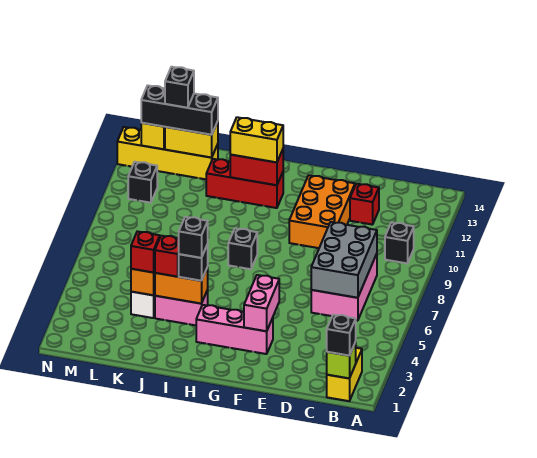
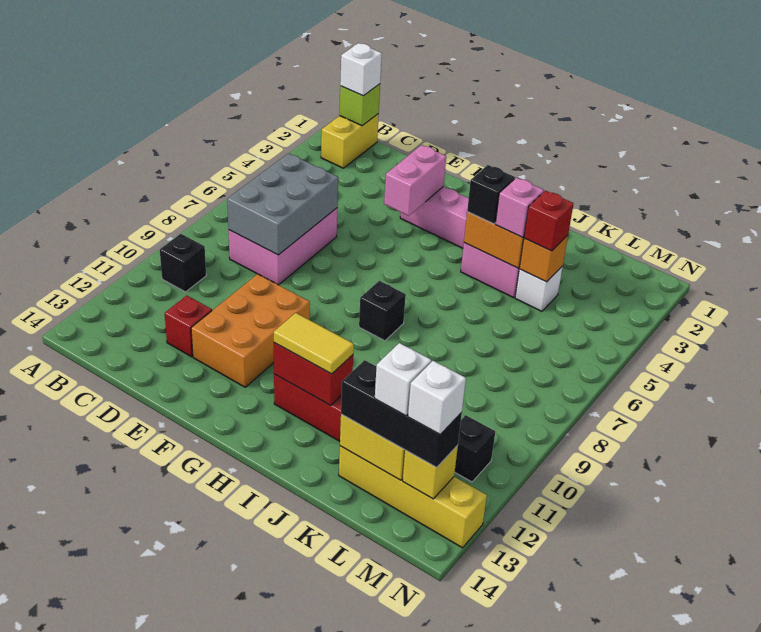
black 1x1 brick [327,315,356,356] -> white 1x1 brick [340,43,382,96]
yellow 1x2 brick [230,117,283,162] -> yellow 1x2 tile [274,313,354,374]
black 1x1 brick [179,217,208,258] -> none
red 1x1 brick [155,236,179,277] -> pink 1x1 brick [495,178,544,237]
black 1x1 brick [165,67,194,108] -> white 1x1 brick [375,343,431,416]
none -> white 1x1 brick [408,361,466,434]

